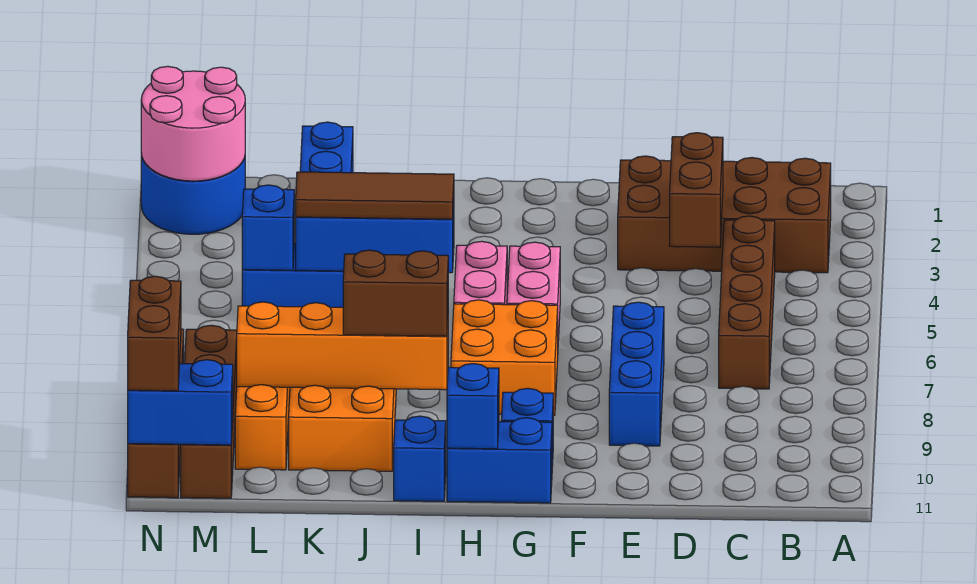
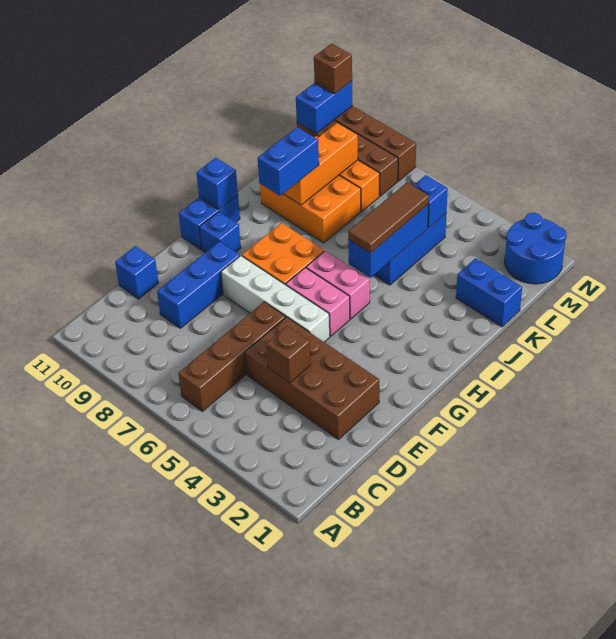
brown 2x4 brick [618,156,831,273] -> brown 2x4 brick turned to [245,317,379,440]
brown 1x4 brick [719,216,775,389] -> brown 1x4 brick turned to [178,302,286,411]
brown 1x2 brick [670,133,723,247] -> brown 1x1 brick [266,326,311,383]
blue 1x3 brick [609,302,664,446] -> blue 1x3 brick turned to [157,241,240,328]
none -> white 1x4 brick [221,256,330,342]
orange 1x4 brick [237,302,448,390] -> orange 1x3 brick [283,123,358,205]
brown 1x2 brick [343,250,448,336] -> blue 1x2 brick [258,127,319,196]
blue 1x1 brick [394,416,446,501] -> blue 1x1 brick moved to [115,246,159,299]
pink 2x2 round brick [141,66,245,181] -> none
brown 1x2 brick [128,276,181,391] -> brown 1x1 brick [314,43,352,94]

